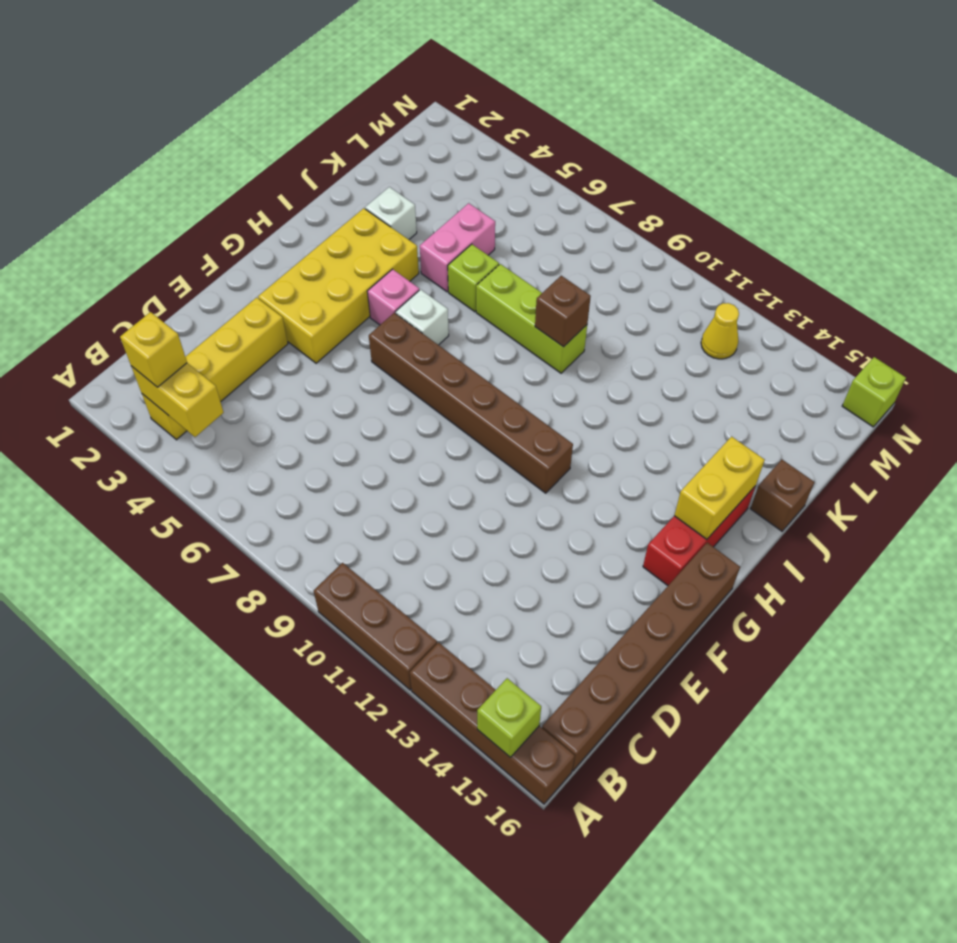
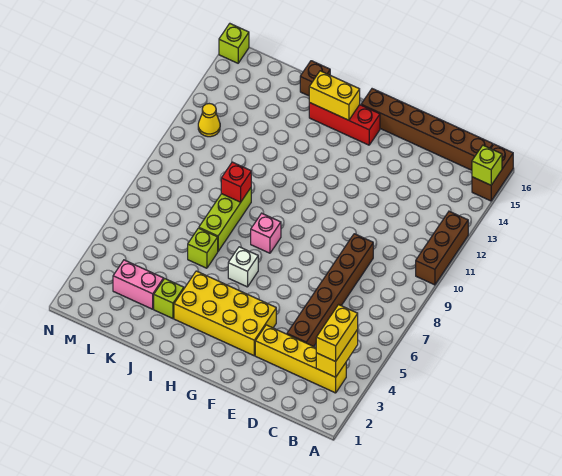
brown 1x4 brick [410,642,575,804] -> brown 1x2 brick [472,144,513,201]
yellow 1x1 brick [120,312,187,387] -> yellow 1x2 brick [316,305,358,361]
brown 1x6 brick [369,313,573,493] -> brown 1x6 brick moved to [287,234,373,346]
pink 1x1 brick [367,269,419,325] -> pink 1x1 brick moved to [251,213,281,253]
white 1x1 brick [365,187,417,240] -> lime 1x1 brick [154,279,184,319]
pink 1x2 brick [420,203,495,292] -> pink 1x2 brick moved to [113,260,164,309]
brown 1x1 brick [535,276,591,347] -> red 1x1 brick [221,162,251,202]

